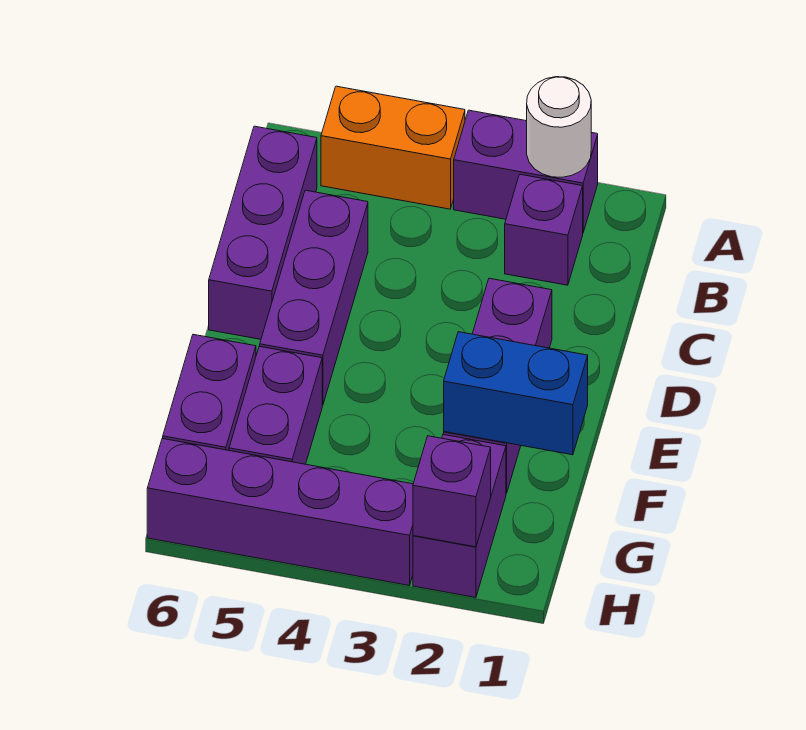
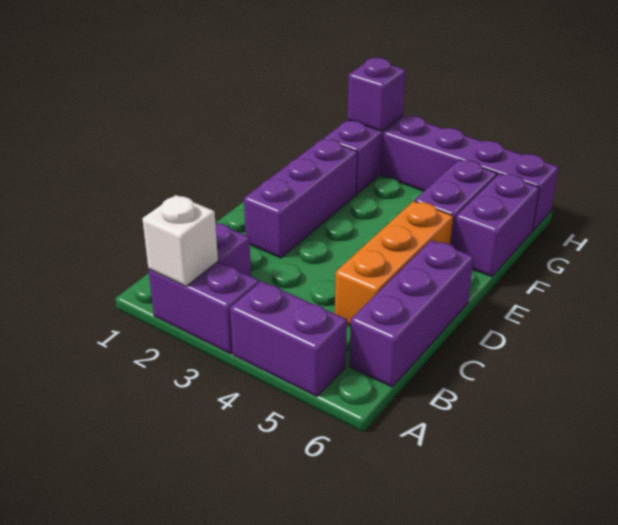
white 1x1 round brick [527,77,591,177] -> white 1x1 brick [142,195,218,286]
orange 1x2 brick [321,86,465,209] -> purple 1x2 brick [230,281,347,397]
purple 1x3 brick [260,190,368,405] -> orange 1x3 brick [335,201,453,326]
blue 1x2 brick [444,332,588,455] -> none

